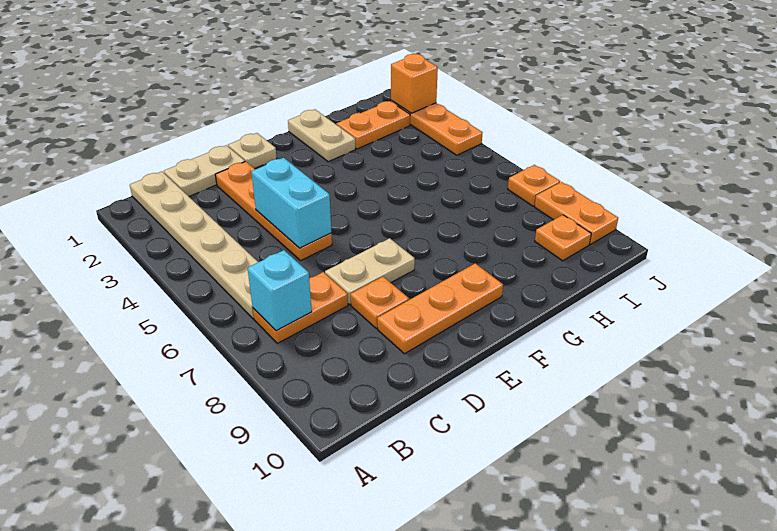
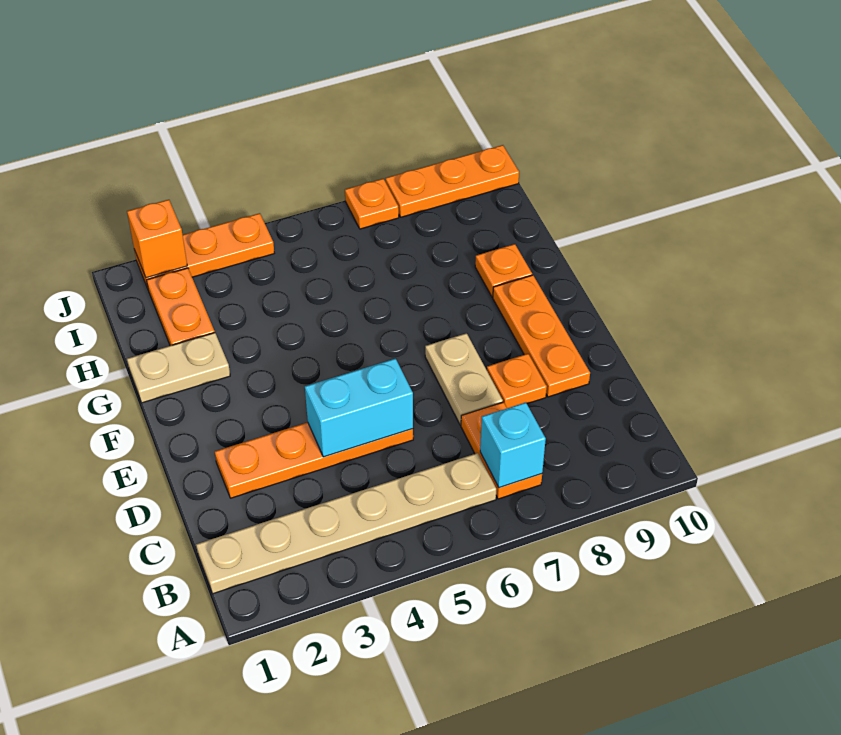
tan 1x2 plate [164,145,245,196] -> none
tan 1x1 plate [228,133,277,169] -> none
orange 1x1 plate [535,215,591,261] -> orange 1x1 plate moved to [475,244,532,297]
orange 1x2 plate [535,182,618,244] -> orange 1x3 plate [386,145,519,217]

